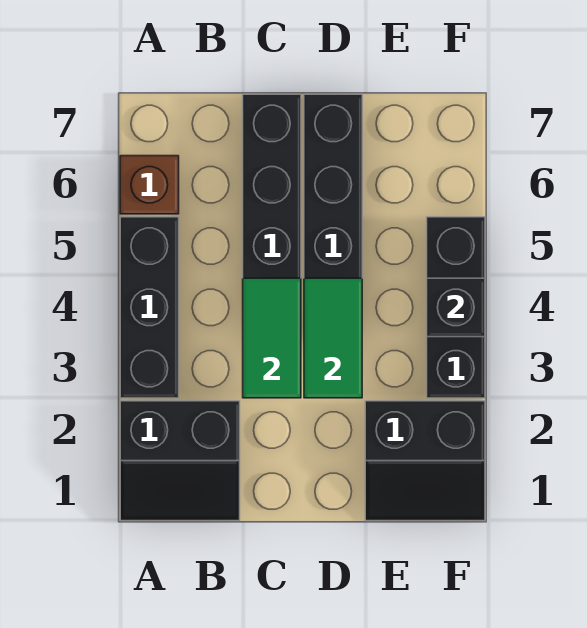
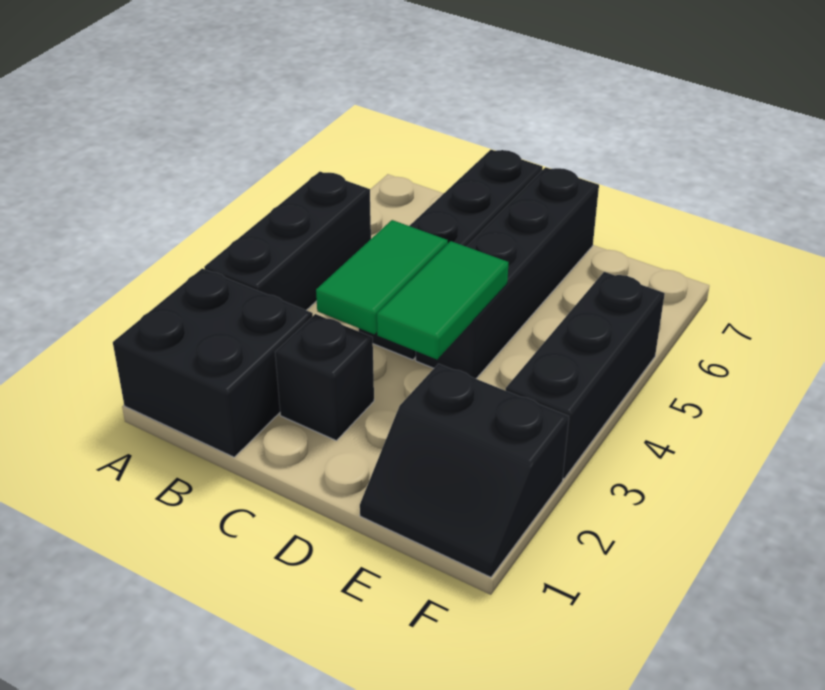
black 2x2 slope [120,401,240,521] -> black 2x2 brick [113,268,313,457]
brown 1x1 brick [120,156,179,214] -> none
black 1x1 brick [427,278,485,337] -> black 1x1 brick moved to [275,314,374,441]

